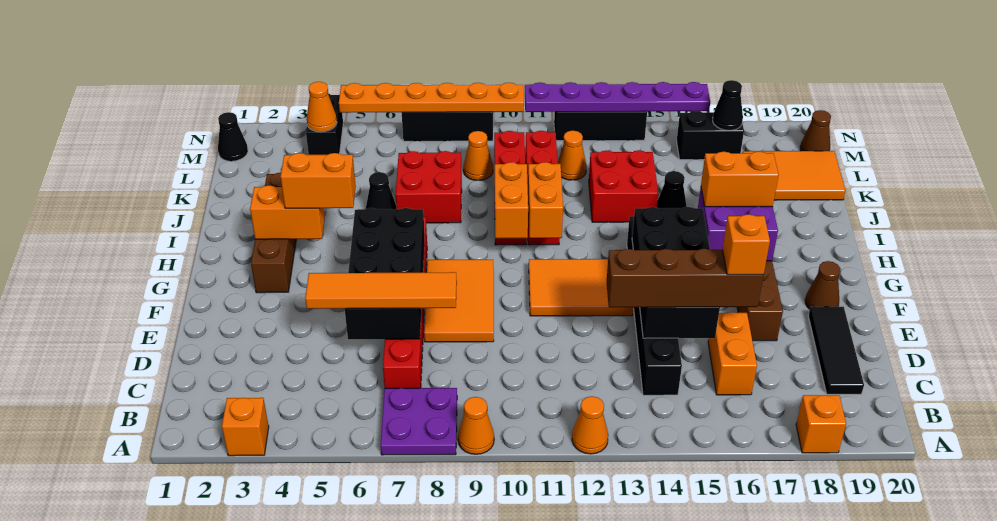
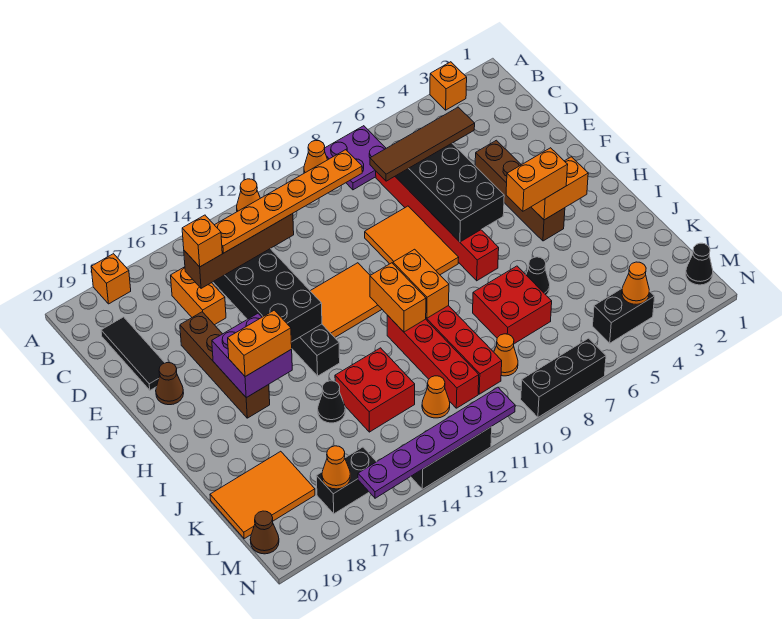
orange 1x4 tile [305,272,457,309] -> brown 1x4 tile [370,107,475,181]
brown 1x4 brick [251,173,296,293] -> brown 1x4 brick moved to [475,140,565,241]
black 1x2 brick [306,94,343,155] -> black 1x2 brick turned to [593,289,655,343]
black 1x1 cone [713,80,743,130] -> orange 1x1 cone [322,446,350,489]
orange 1x6 plate [339,83,524,113] -> orange 1x6 plate moved to [215,150,362,253]

